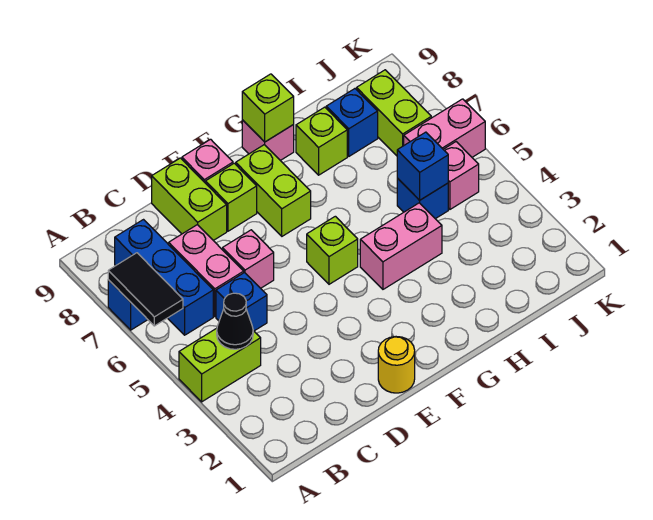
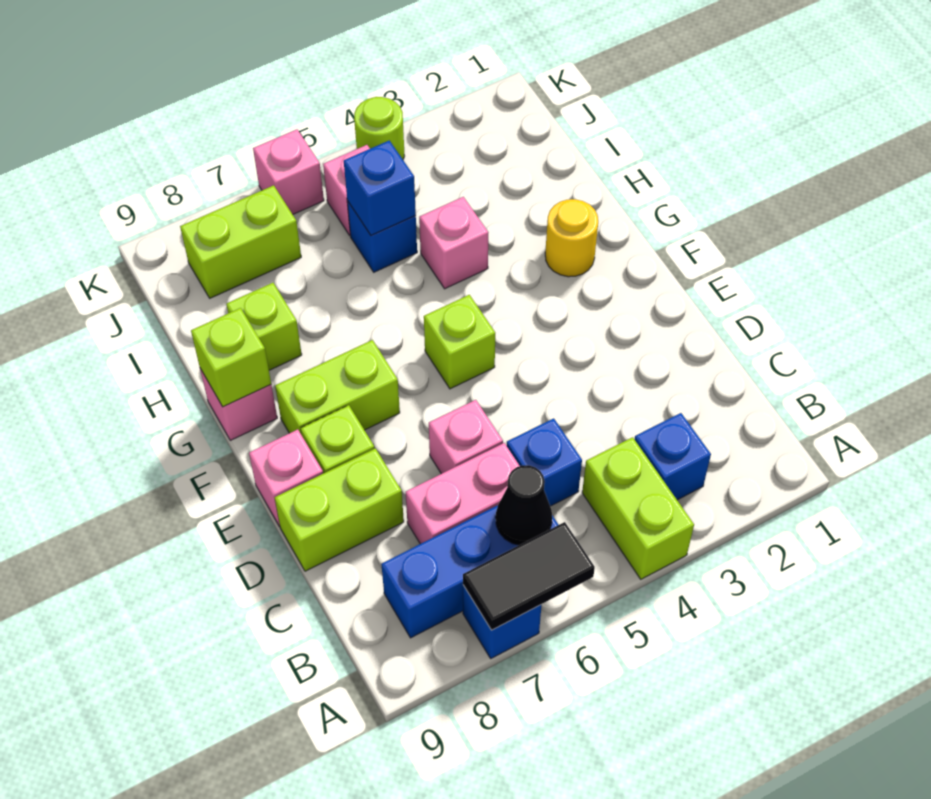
black 1x1 cone [217,293,253,349] -> black 1x1 cone moved to [496,465,552,545]
yellow 1x1 round brick [378,337,415,393] -> yellow 1x1 round brick moved to [545,199,598,277]
pink 1x2 brick [360,203,442,289] -> pink 1x1 brick [419,197,488,289]
blue 1x1 brick [326,89,378,156] -> blue 1x1 brick moved to [634,413,711,500]
pink 1x2 brick [404,99,485,157] -> pink 1x1 brick [253,130,324,214]
none -> lime 1x1 round brick [354,97,404,159]

